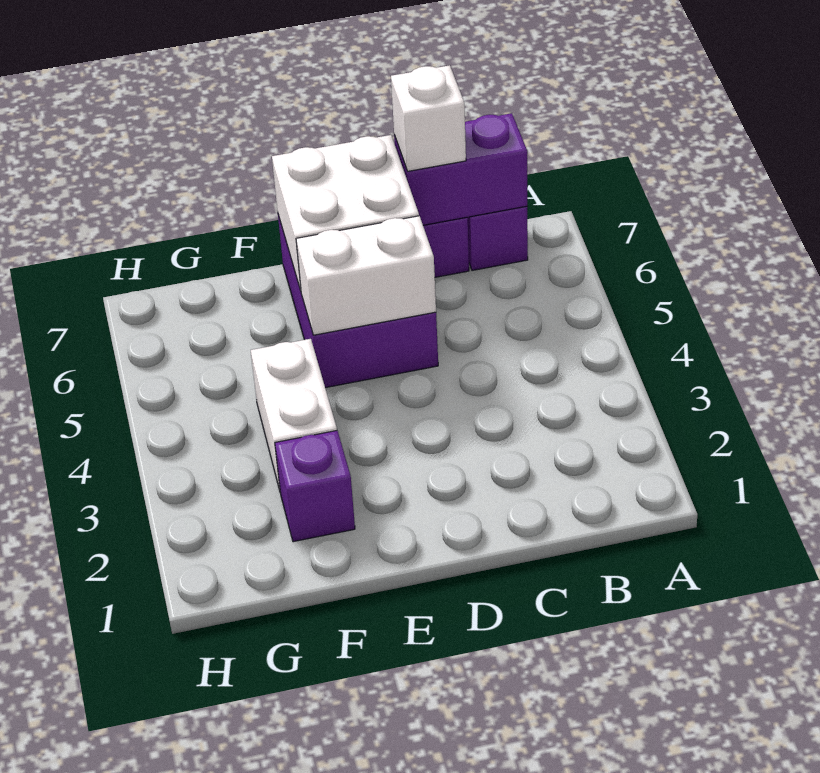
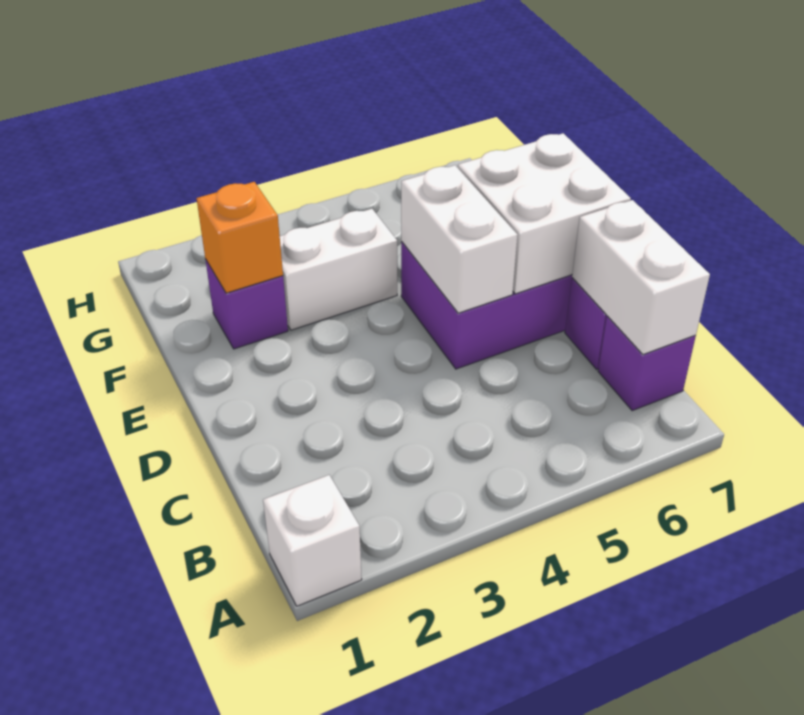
purple 1x2 brick [394,113,527,225] -> white 1x2 brick [572,200,710,355]
white 1x1 brick [391,65,466,171] -> white 1x1 brick moved to [263,475,362,606]
none -> orange 1x1 brick [197,182,283,293]

